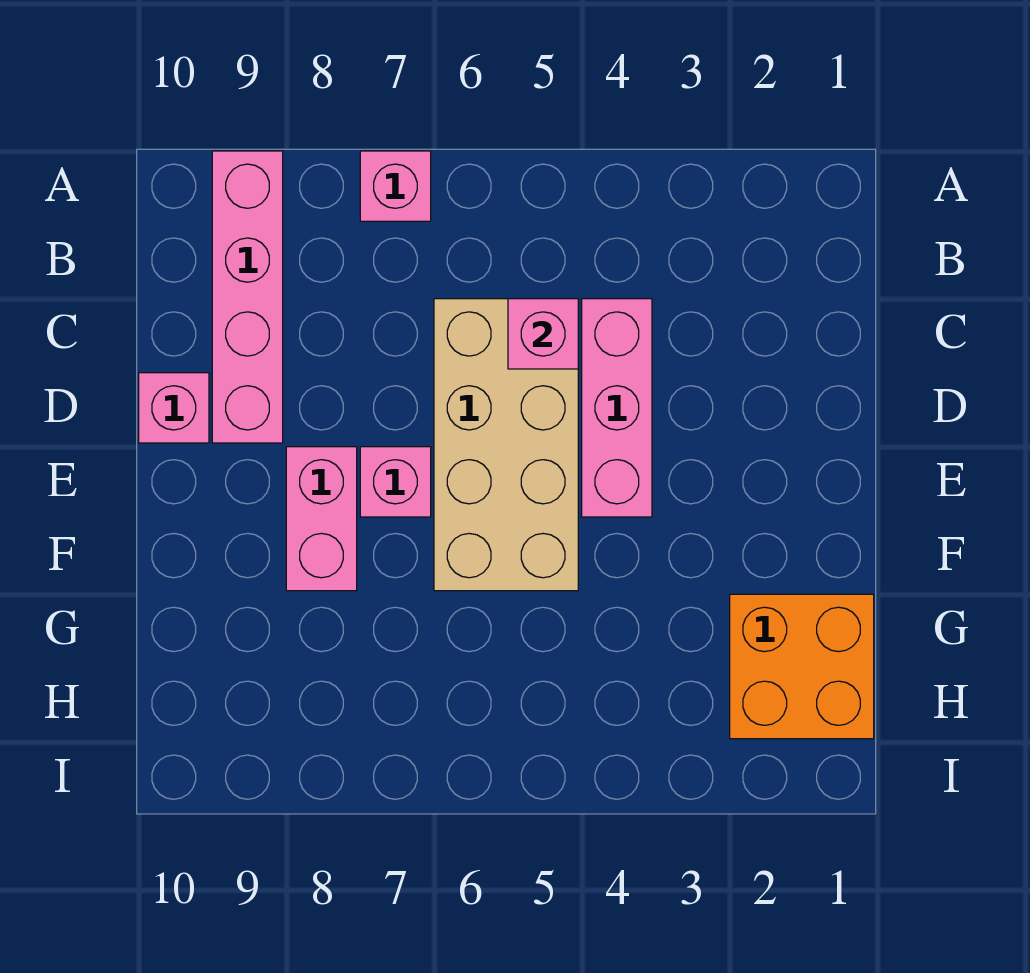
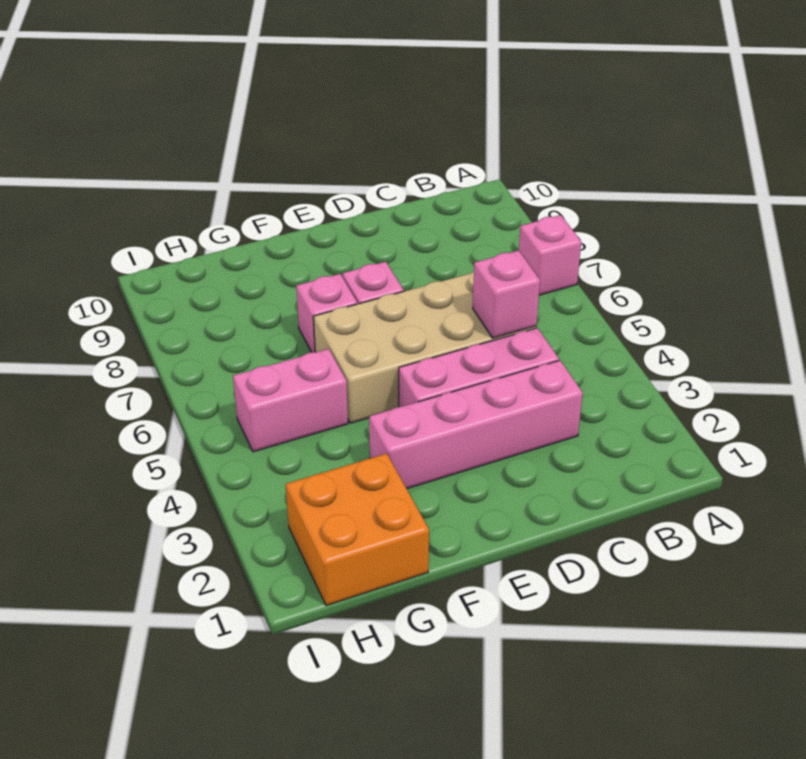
pink 1x4 brick [212,151,283,443] -> pink 1x4 brick moved to [369,360,583,489]
pink 1x1 brick [139,373,209,443] -> pink 1x1 brick moved to [296,274,357,352]
pink 1x2 brick [286,447,357,591] -> pink 1x2 brick moved to [233,349,348,452]

